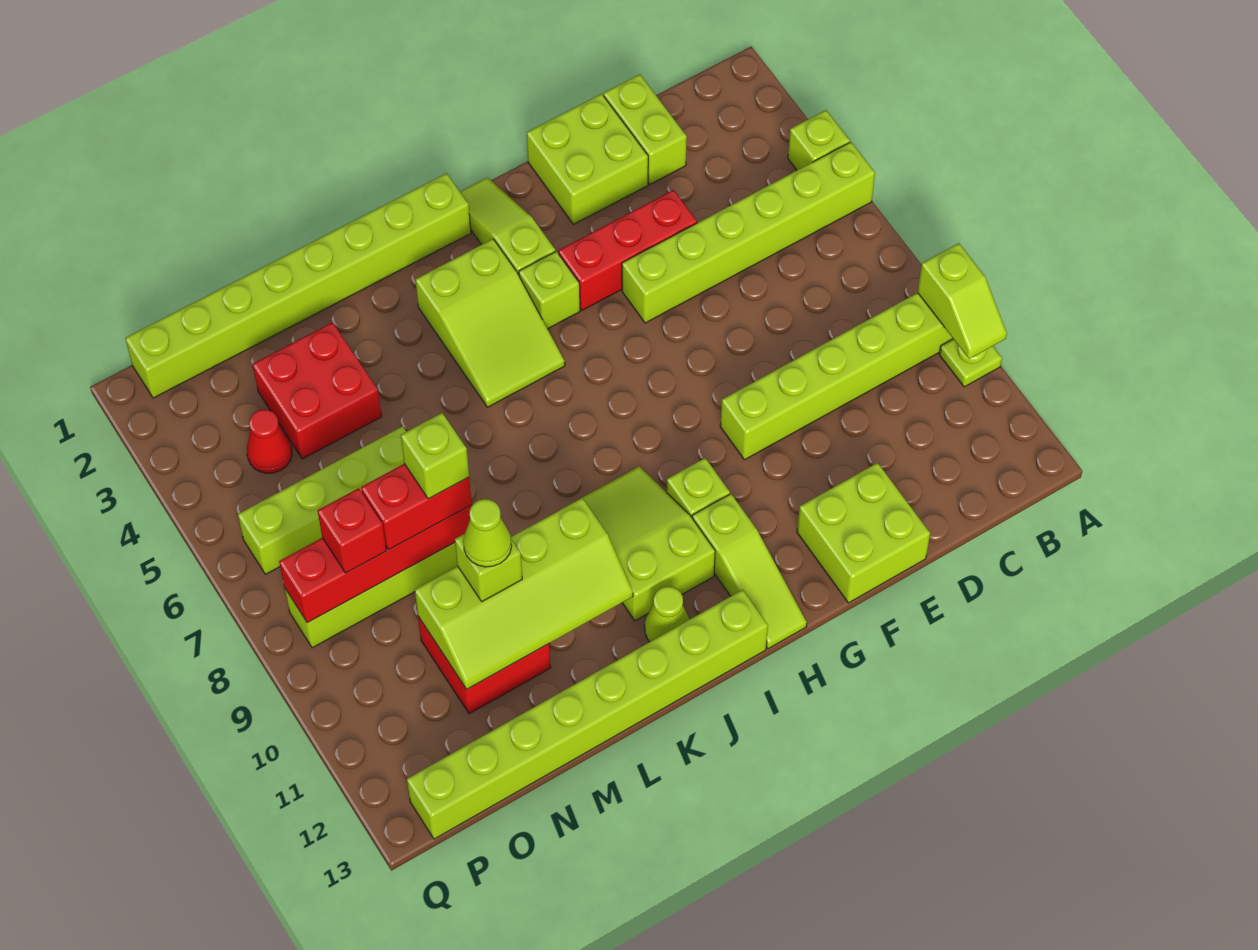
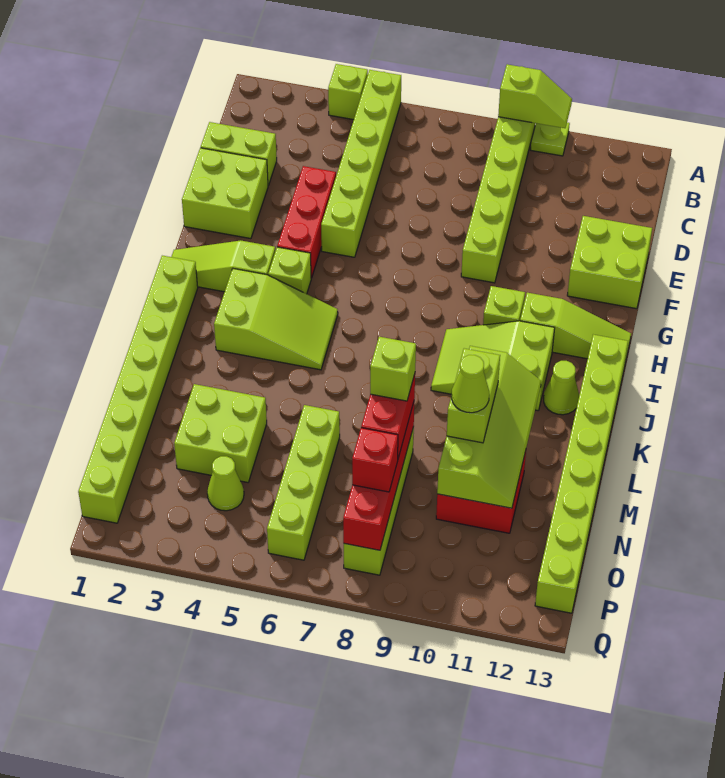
red 2x2 brick [253,322,382,459] -> lime 2x2 brick [174,384,267,482]
lime 1x1 brick [455,534,522,601] -> lime 1x2 brick [447,348,500,443]
red 1x1 cone [247,409,292,473] -> lime 1x1 cone [207,456,244,511]

